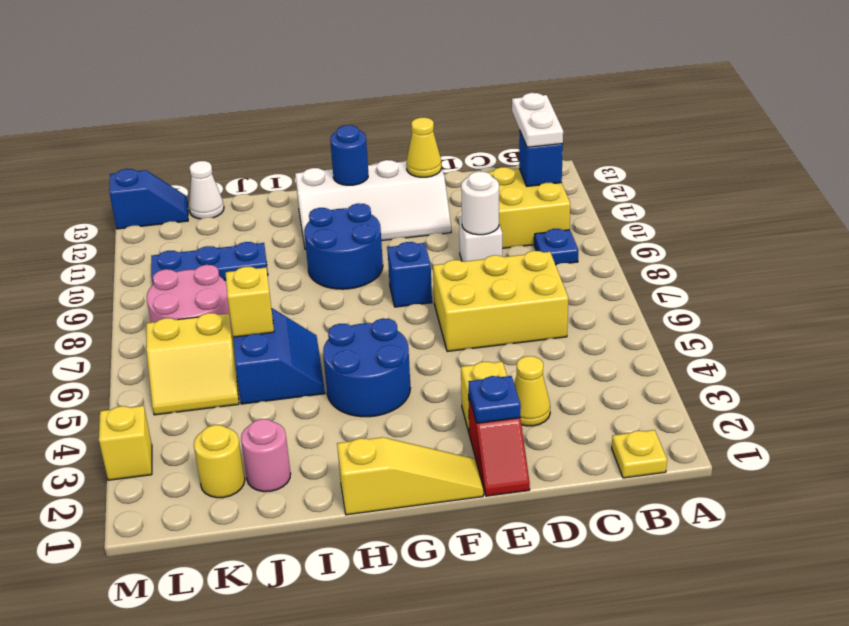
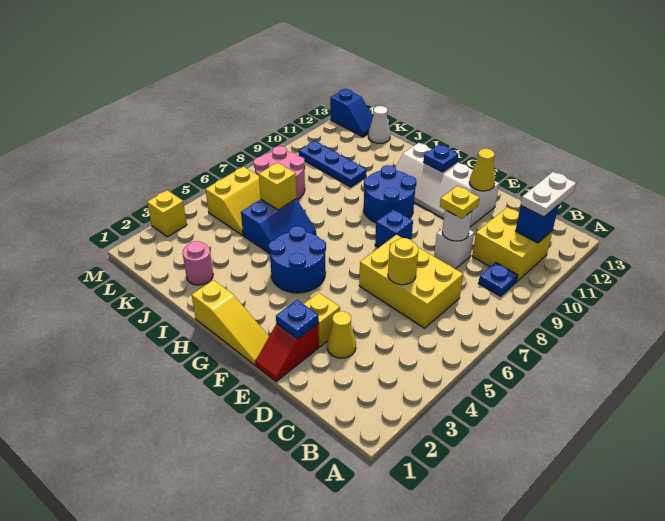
yellow 1x1 plate [612,430,667,478] -> yellow 1x1 plate moved to [440,186,479,219]
blue 1x1 round brick [330,125,368,185] -> blue 1x1 plate [424,144,458,172]
yellow 1x1 round brick [194,425,245,498] -> yellow 1x1 round brick moved to [388,238,418,285]
yellow 2x2 slope [146,313,239,415] -> yellow 2x2 slope turned to [206,167,261,235]

